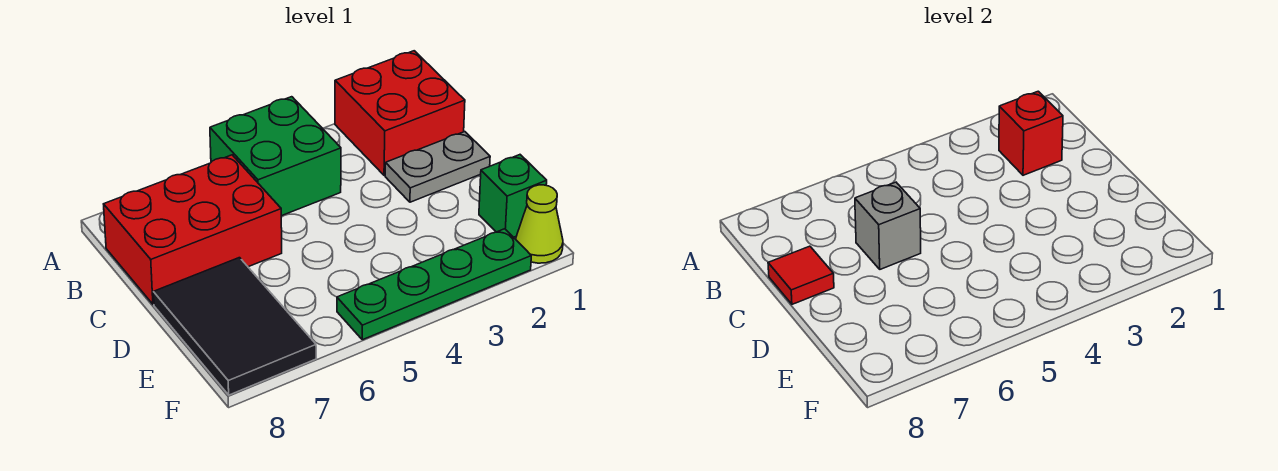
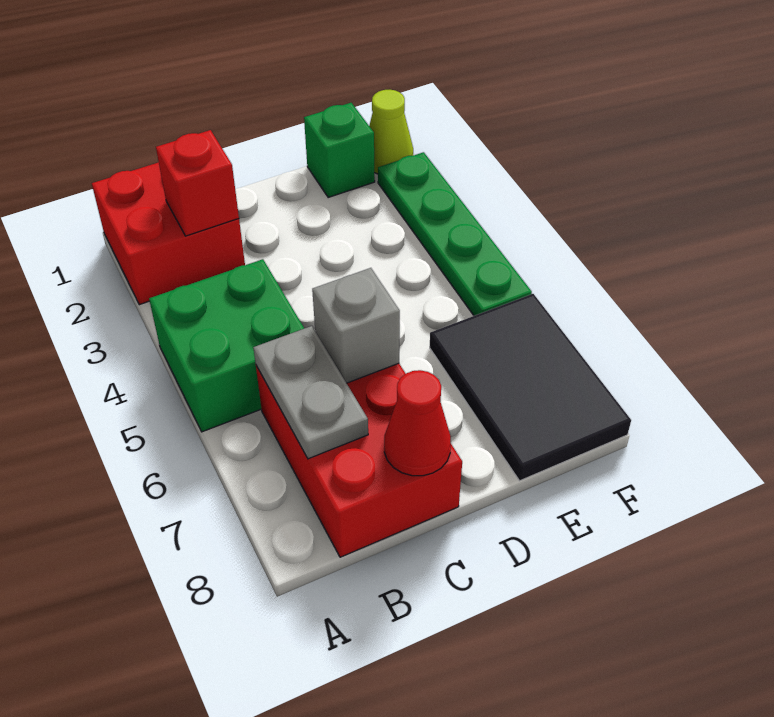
grey 1x2 plate [385,132,490,202] -> grey 1x2 plate moved to [253,326,368,459]
red 1x1 tile [768,246,834,304] -> red 1x1 cone [384,370,451,476]
black 2x3 tile [153,258,316,395] -> black 2x3 tile turned to [430,294,631,481]

